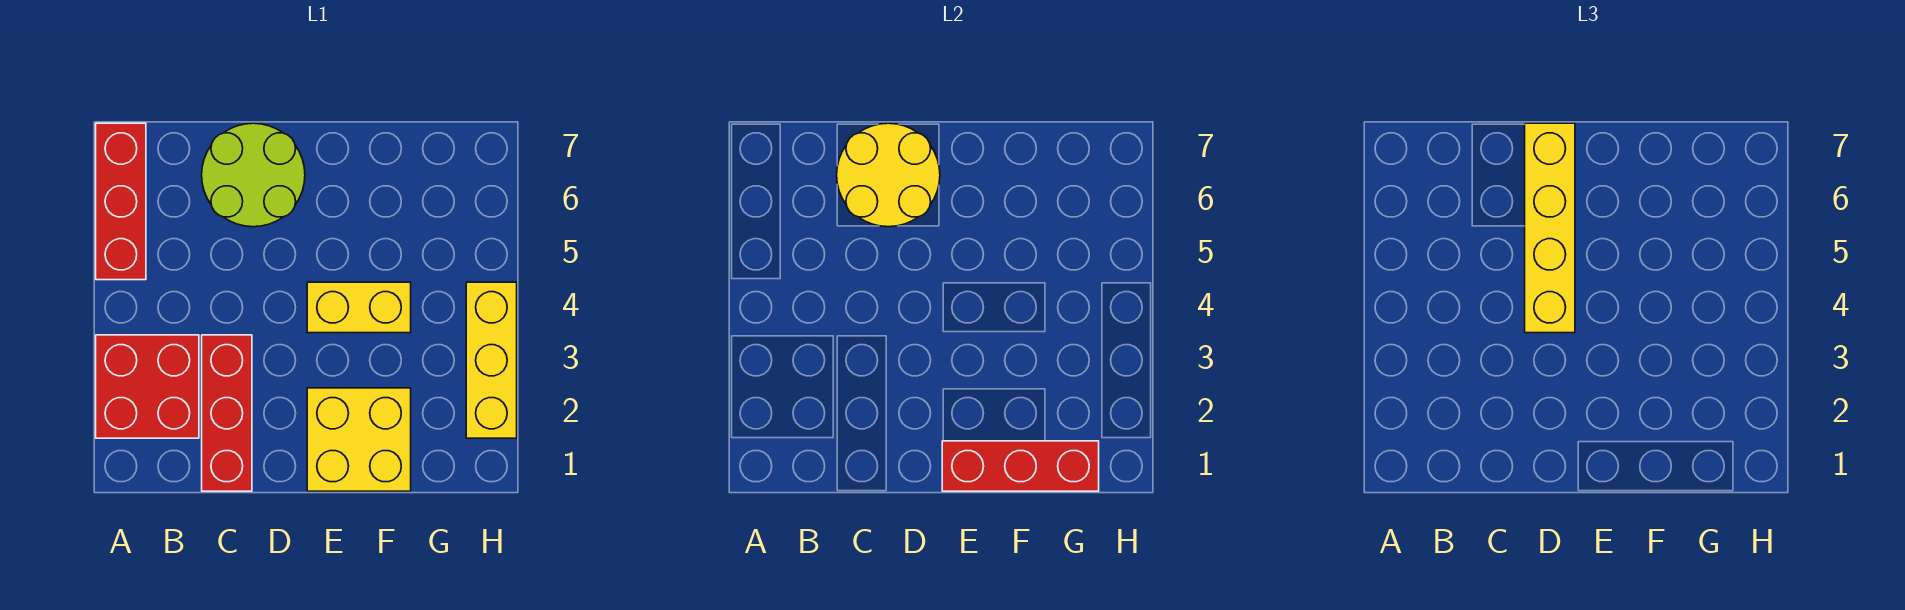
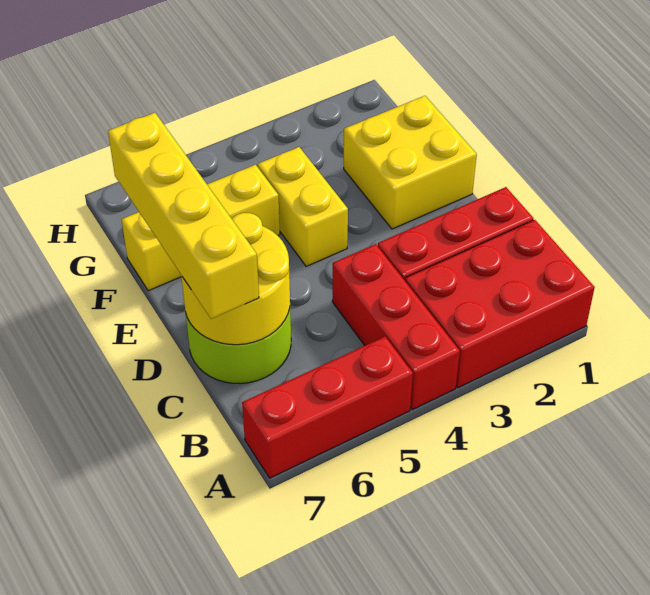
red 2x2 brick [96,335,199,438] -> red 2x3 brick [405,220,595,388]
yellow 1x4 brick [1525,123,1575,333] -> yellow 1x4 brick turned to [108,113,259,319]
red 1x3 brick [942,441,1099,491] -> red 1x3 brick moved to [332,244,460,410]
yellow 1x3 brick [466,282,517,438] -> yellow 1x3 brick moved to [122,165,280,291]

